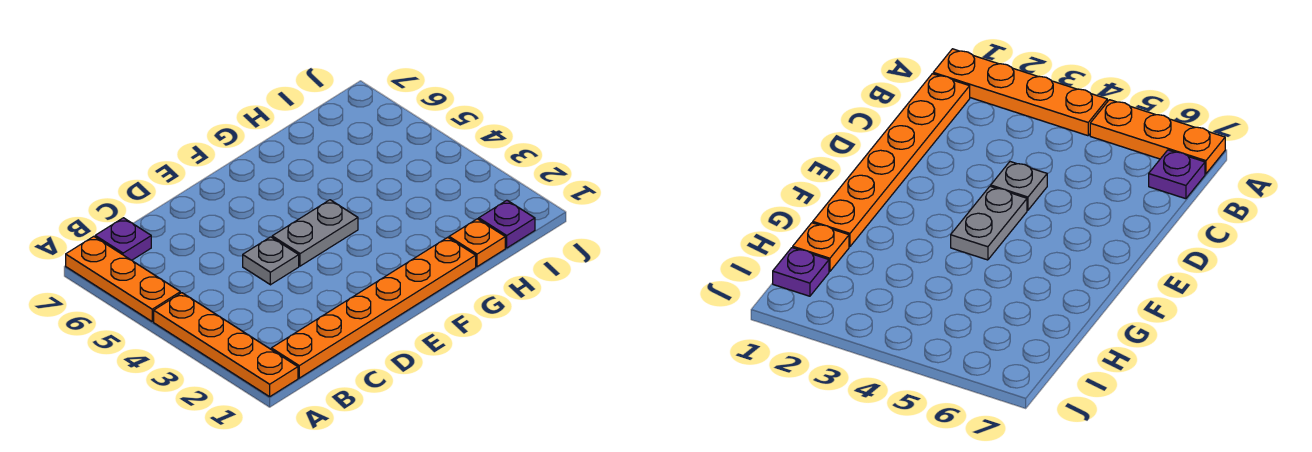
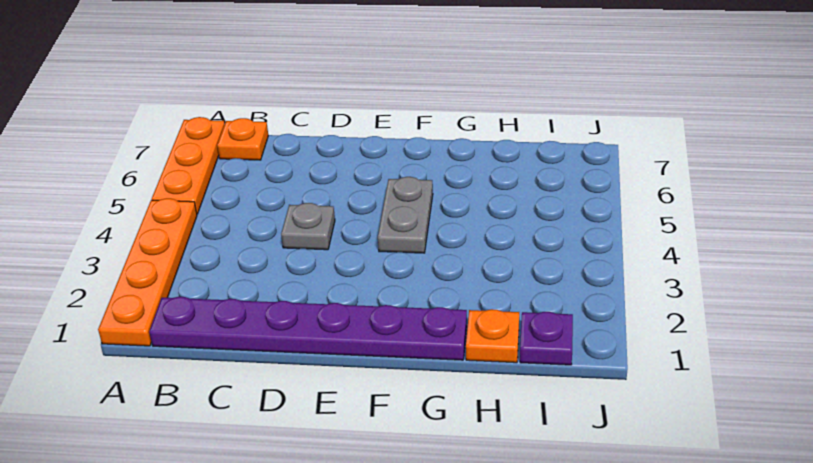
orange 1x6 plate [271,237,476,378] -> purple 1x6 plate [149,297,467,360]
purple 1x1 plate [95,218,151,260] -> orange 1x1 plate [217,118,268,160]
grey 1x2 plate [272,200,358,266] -> grey 1x2 plate turned to [378,177,433,253]

